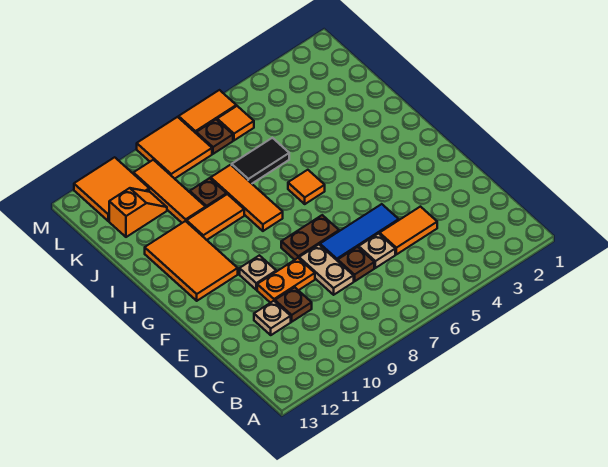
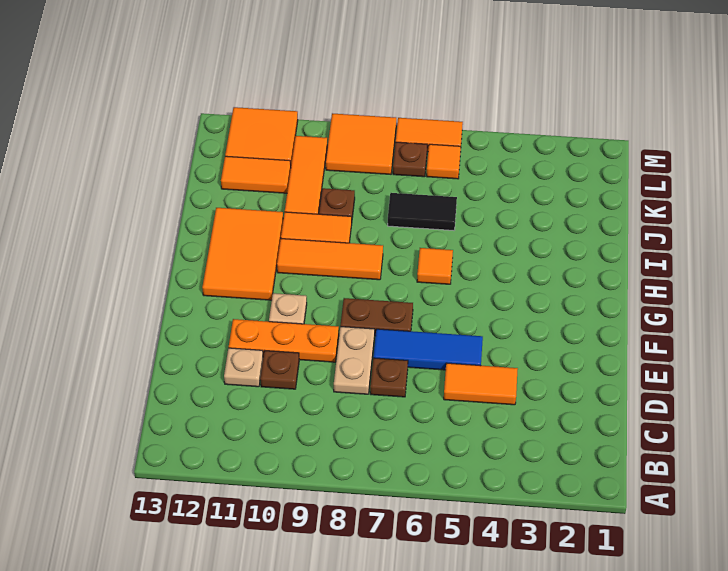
tan 1x1 plate [359,234,395,268] -> none
orange 1x2 plate [257,258,315,303] -> orange 1x3 plate [229,319,339,362]
orange 1x3 tile [211,165,283,231] -> orange 1x3 tile turned to [277,239,383,280]
orange 1x2 slope [109,188,167,237] -> orange 1x2 tile [221,156,291,193]

